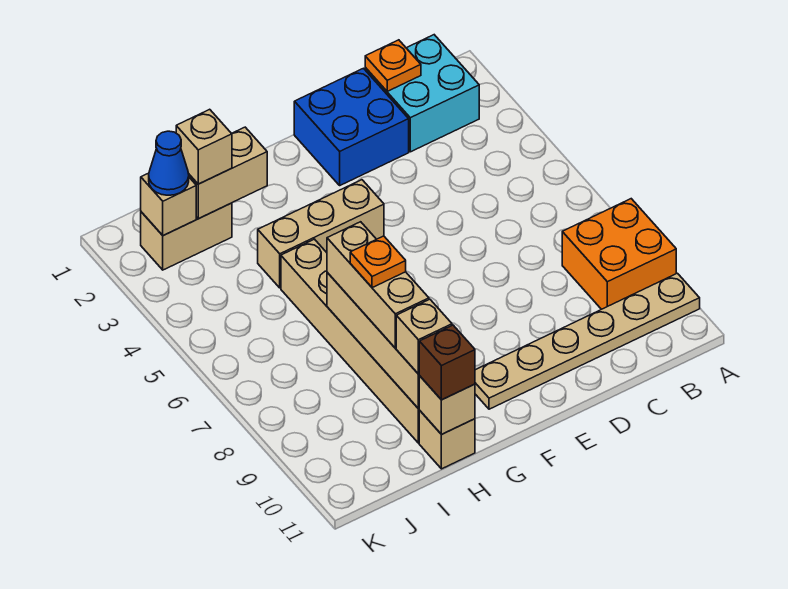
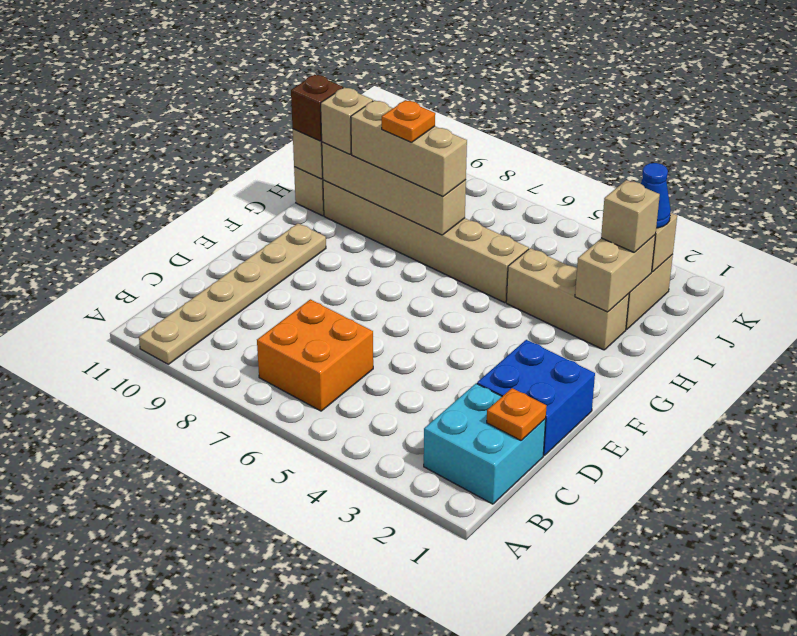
orange 2x2 brick [562,199,676,309] -> orange 2x2 brick moved to [257,299,373,411]
tan 1x3 brick [258,180,384,288] -> tan 1x3 brick turned to [506,248,629,350]

